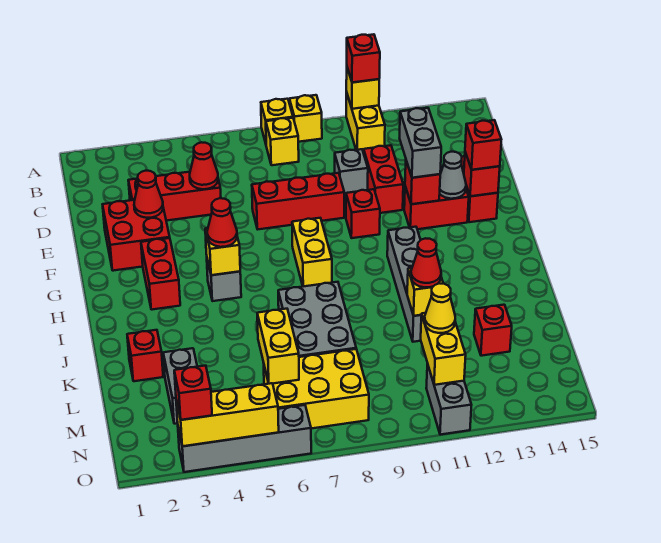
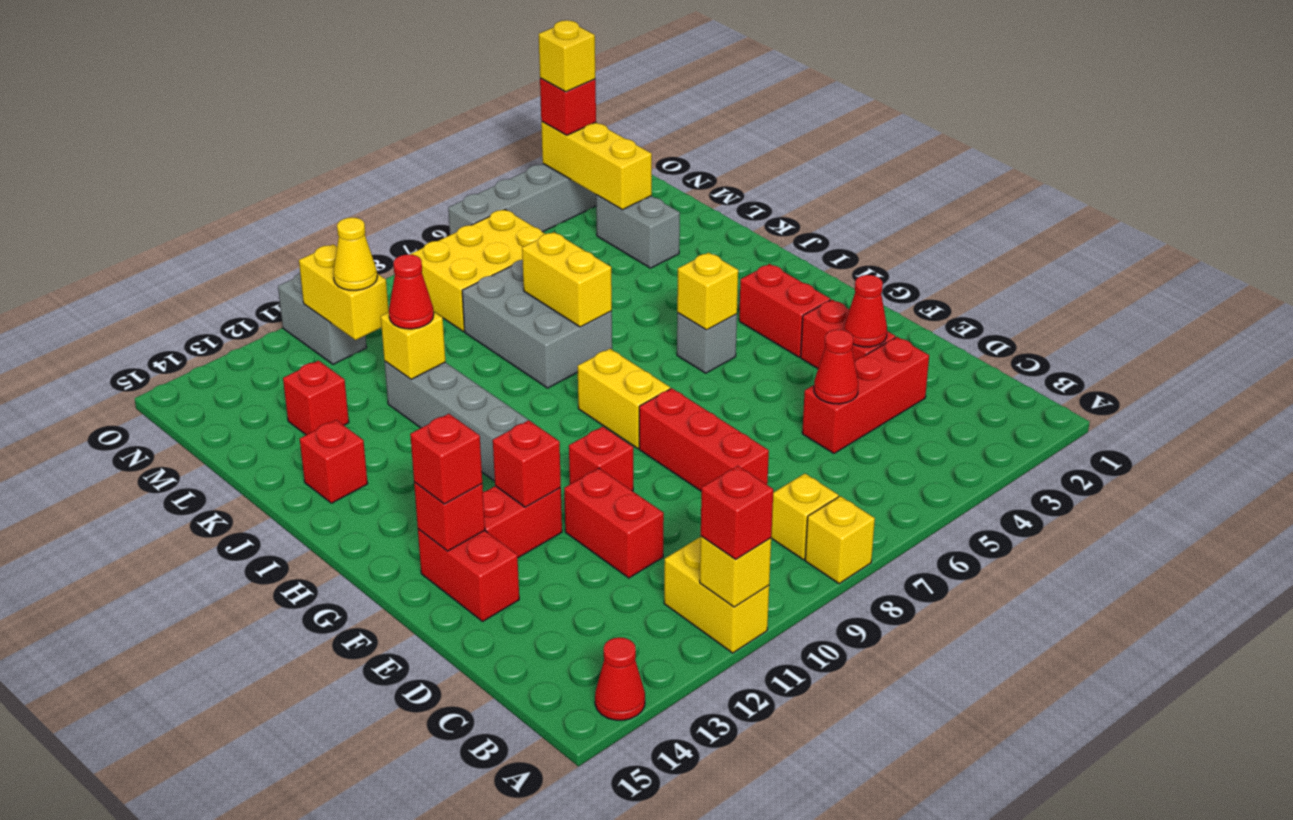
yellow 1x1 brick [289,95,322,142] -> yellow 1x1 brick moved to [539,20,595,92]
grey 1x1 brick [335,149,368,197] -> none
red 2x2 brick [102,200,170,271] -> red 1x2 brick [801,300,896,368]
red 1x3 brick [252,173,344,229] -> red 1x3 brick turned to [639,388,769,491]
grey 1x2 brick [400,108,441,178] -> none
grey 1x1 cone [440,152,466,199] -> none
red 1x1 cone [207,198,237,247] -> red 1x1 cone moved to [595,637,645,720]
red 1x1 brick [127,330,163,381] -> red 1x1 brick moved to [300,420,368,503]
yellow 1x2 brick [257,309,299,384] -> yellow 1x2 brick moved to [522,232,612,327]
yellow 1x3 brick [176,383,279,446] -> yellow 1x3 brick turned to [541,122,652,210]

